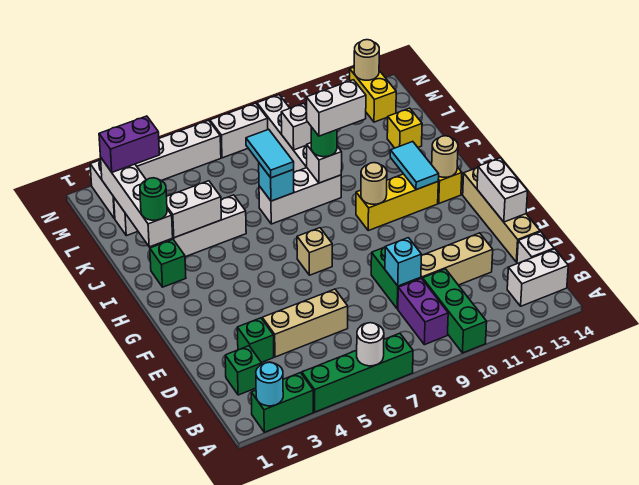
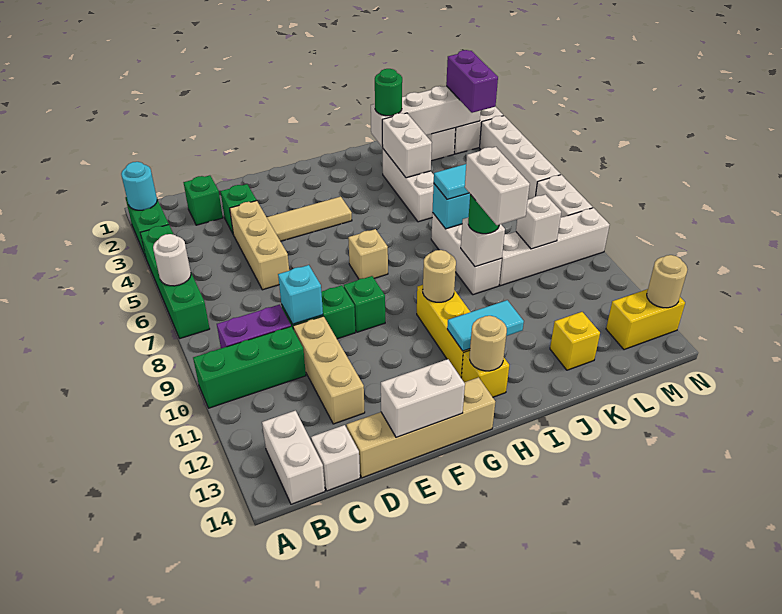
none -> tan 1x3 tile [267,197,352,241]
green 1x1 brick [150,240,186,287] -> green 1x1 brick moved to [344,276,385,332]

